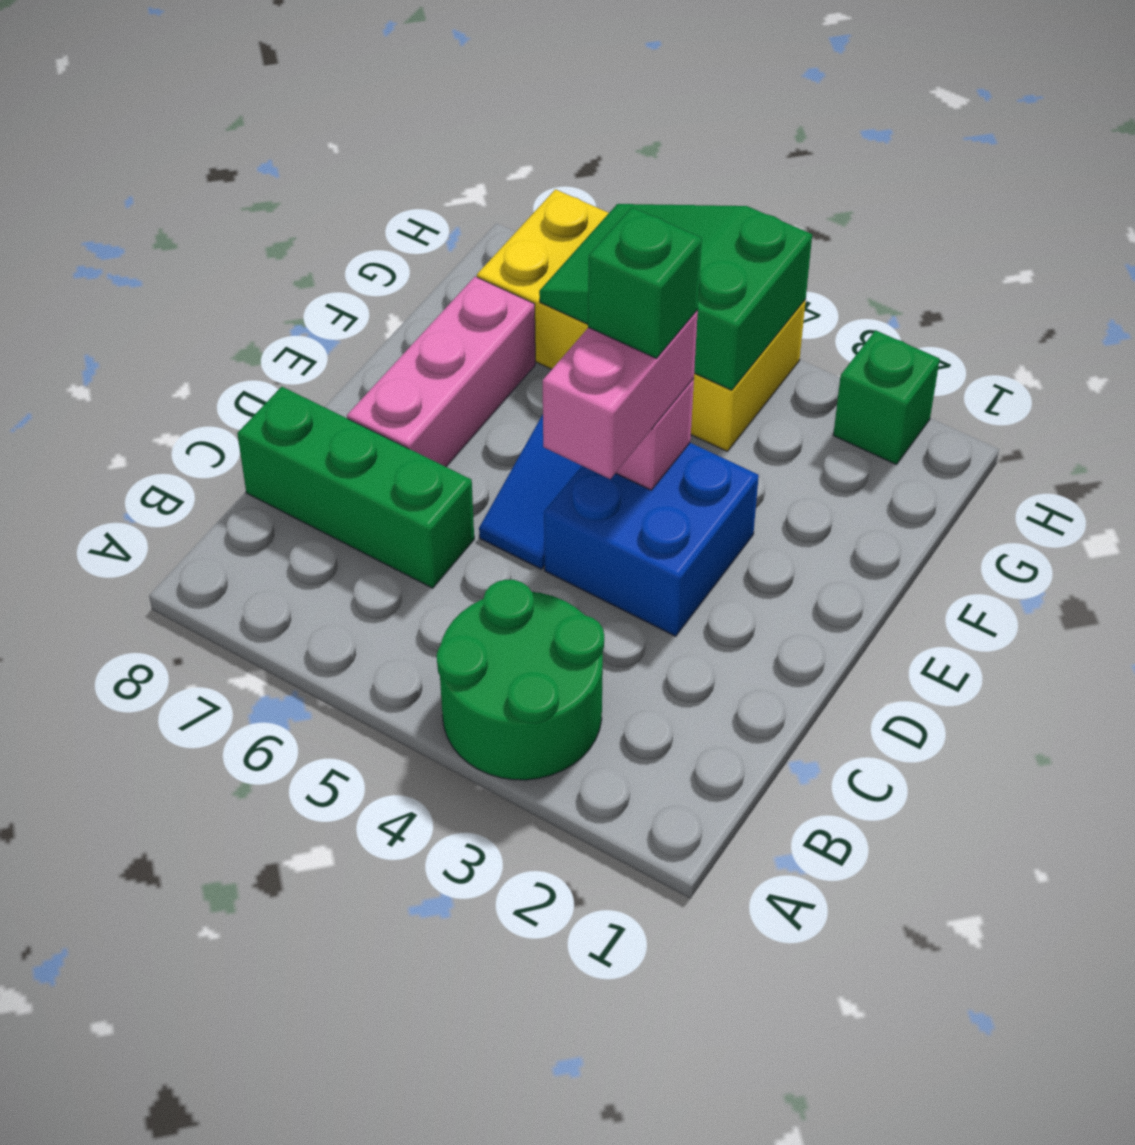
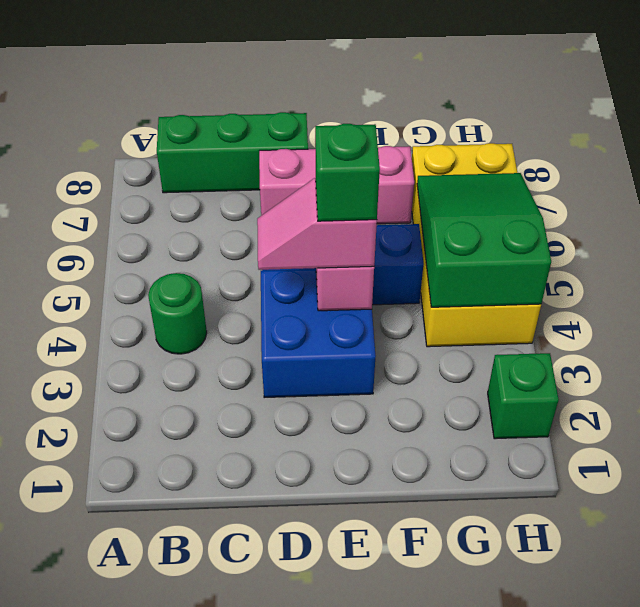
green 2x2 round brick [437,580,604,780] -> green 1x1 round brick [148,273,207,354]
green 1x3 brick [237,387,474,588] -> green 1x3 brick turned to [157,112,308,193]
pink 1x2 brick [543,310,698,479] -> pink 1x2 slope [257,178,377,270]

